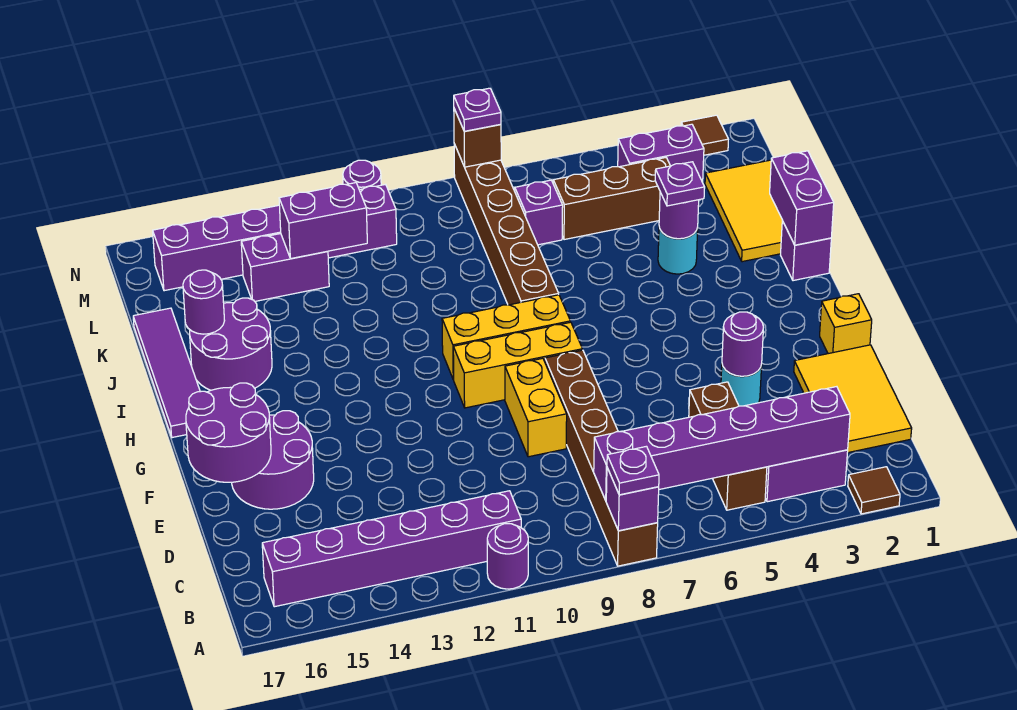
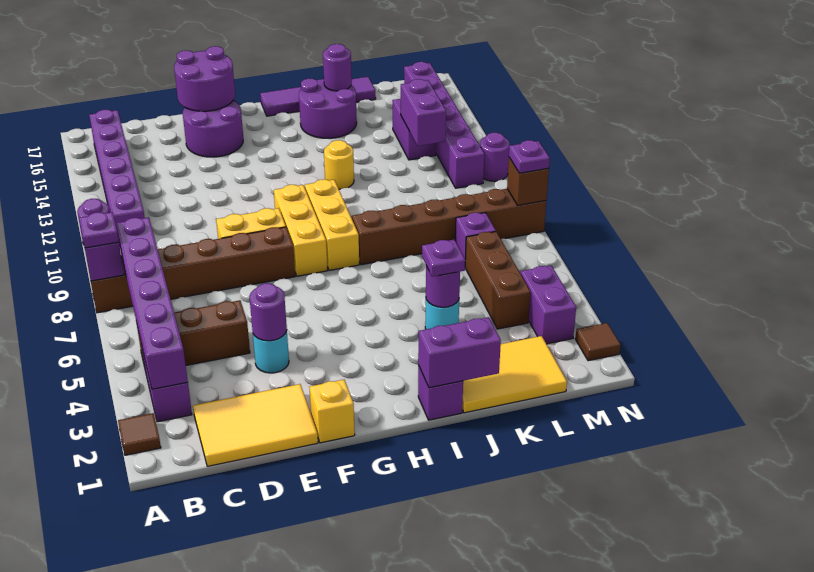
none -> yellow 1x1 round brick [324,140,354,189]

